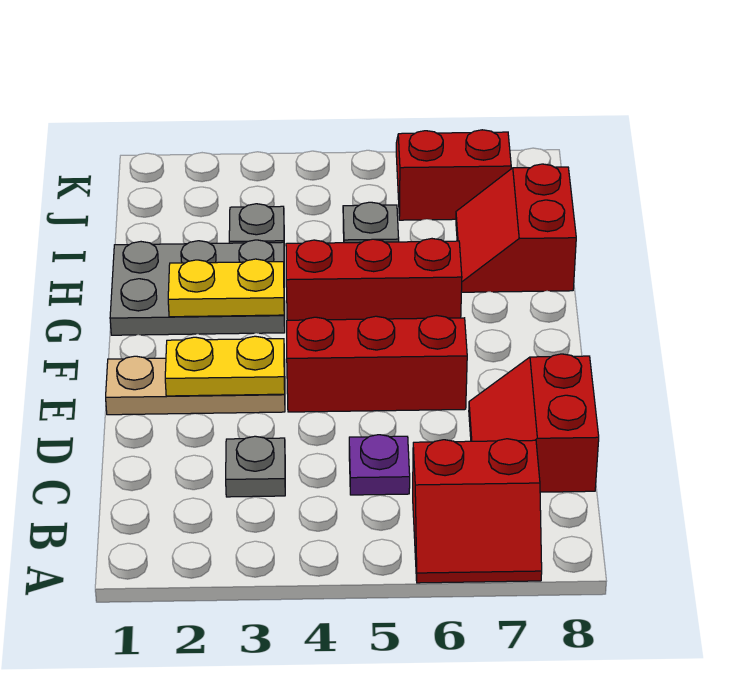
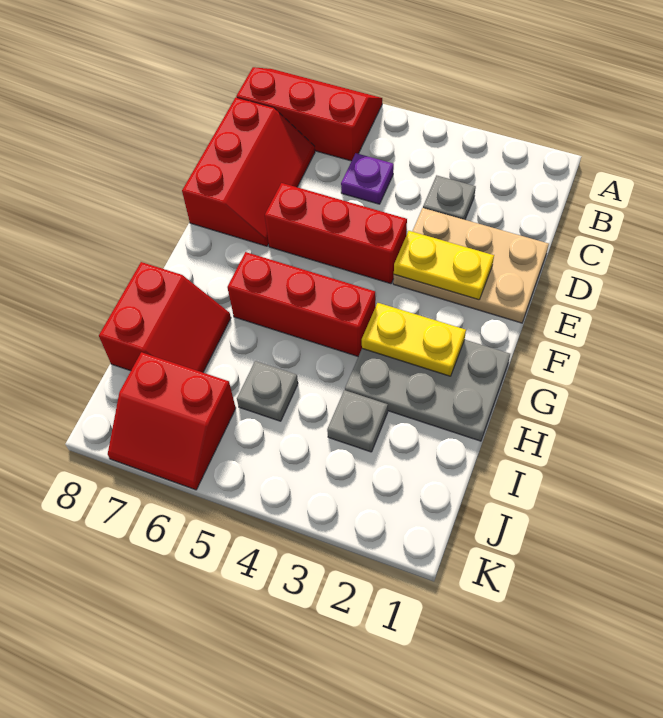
red 2x2 slope [413,439,542,583] -> red 2x3 slope [236,67,382,161]
red 2x2 slope [469,354,599,492] -> red 2x3 slope [182,97,315,246]
tan 1x3 plate [106,356,285,415] -> tan 2x3 plate [393,208,549,323]

